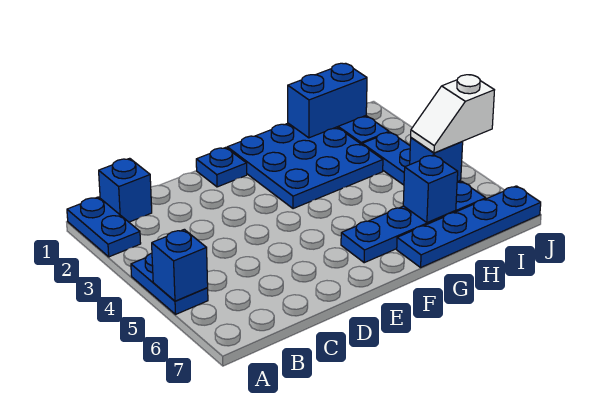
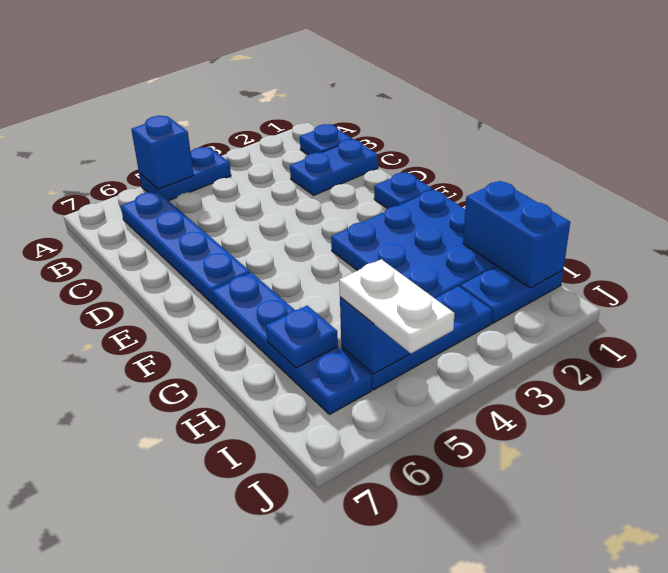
blue 1x2 plate [67,197,141,257] -> blue 1x2 plate moved to [290,139,378,195]
blue 1x1 brick [99,158,152,222] -> blue 1x1 plate [300,124,353,155]
blue 1x4 plate [397,186,541,267] -> blue 1x4 plate moved to [121,192,250,304]
blue 1x1 brick [403,155,458,223] -> blue 1x1 plate [266,306,338,368]
white 1x2 slope [411,75,494,153] -> white 1x2 plate [339,259,455,354]

